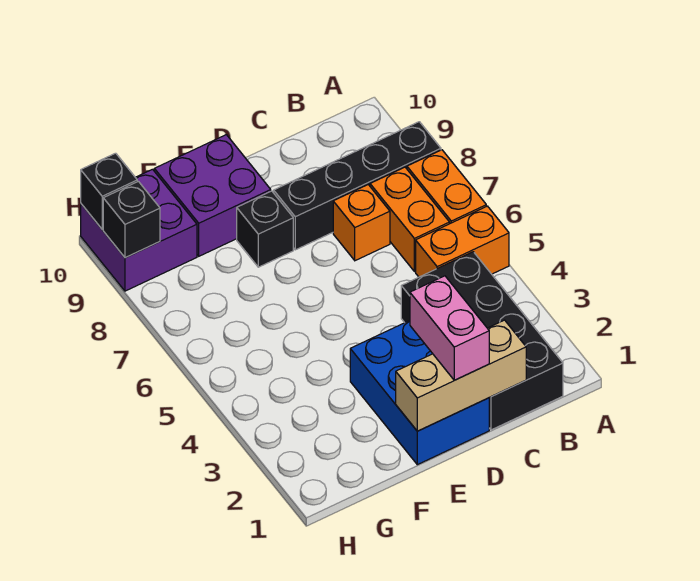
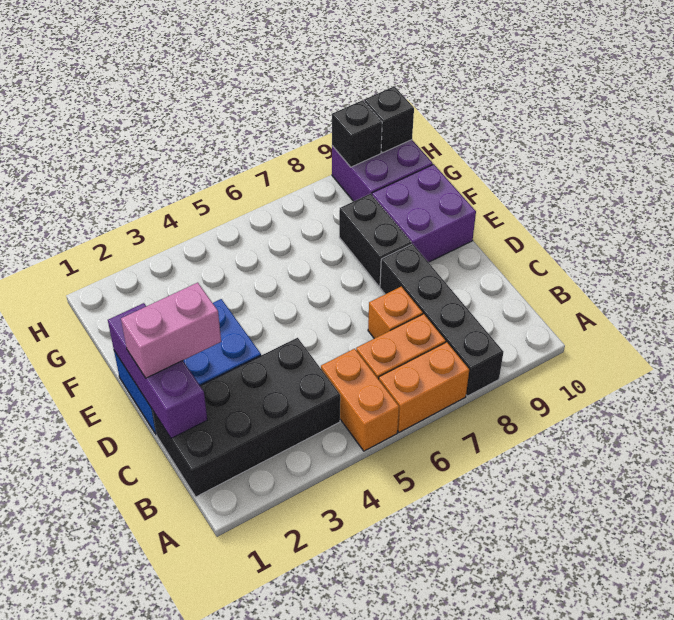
tan 1x3 brick [396,320,526,431] -> purple 1x3 brick [108,303,207,438]
black 1x1 brick [237,191,293,267] -> black 1x2 brick [339,194,412,286]

